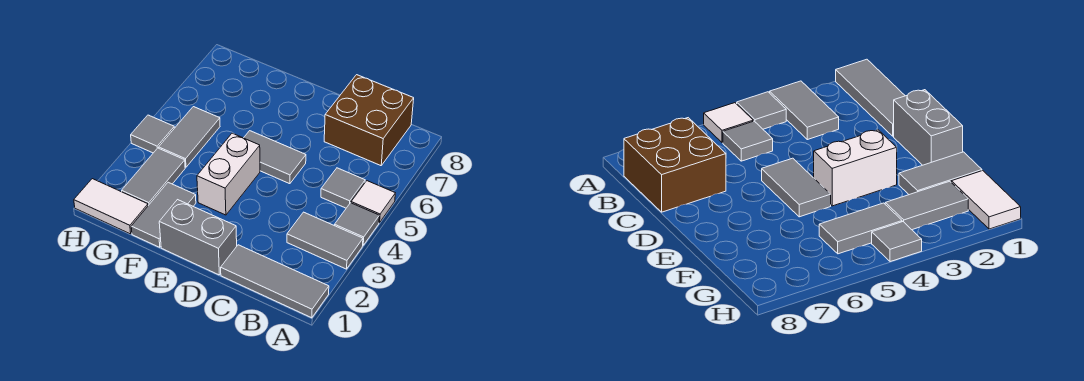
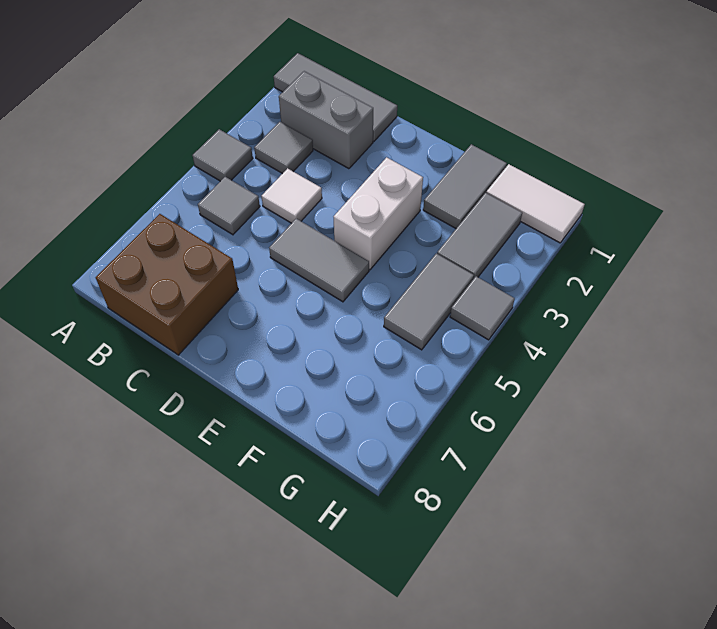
grey 1x2 tile [287,212,363,269] -> grey 1x1 tile [254,122,313,174]
white 1x1 tile [351,181,395,223] -> white 1x1 tile moved to [262,168,322,223]
grey 1x2 brick [159,200,237,275] -> grey 1x2 brick moved to [279,71,373,169]

